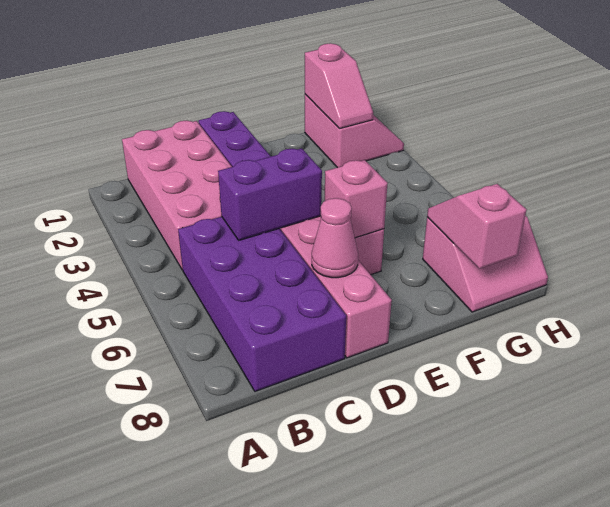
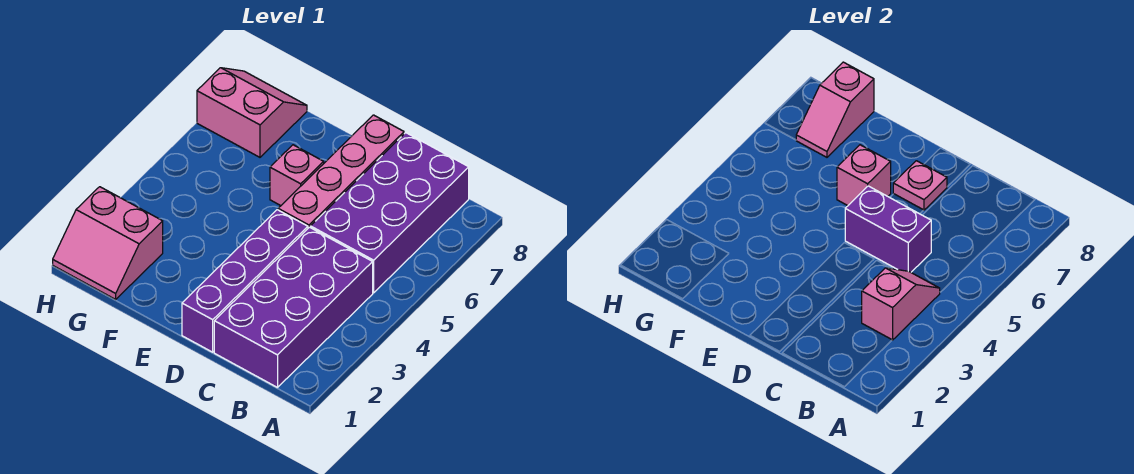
pink 2x4 brick [122,120,232,270] -> purple 2x4 brick [214,227,373,388]
pink 1x1 cone [312,198,358,278] -> pink 1x1 plate [893,161,947,210]
pink 2x2 slope [305,94,404,168] -> pink 2x2 slope turned to [53,187,163,299]
pink 1x2 slope [305,43,373,129] -> pink 1x2 slope moved to [862,268,940,340]

